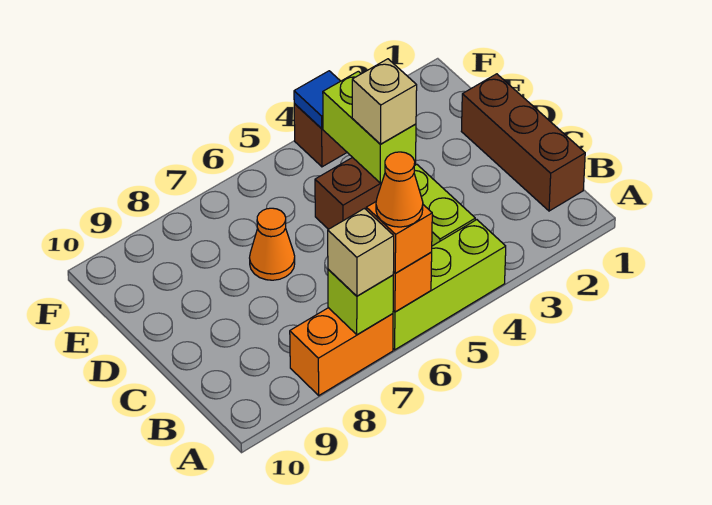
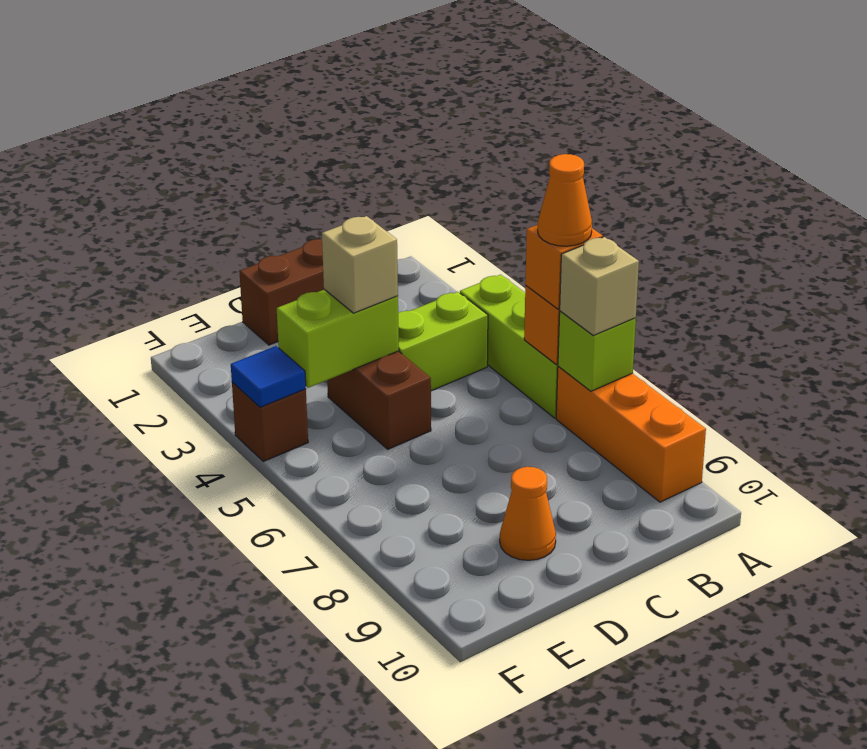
orange 1x2 brick [290,308,393,395] -> orange 1x3 brick [556,366,706,502]
orange 1x1 cone [250,208,295,280] -> orange 1x1 cone moved to [500,467,556,560]

